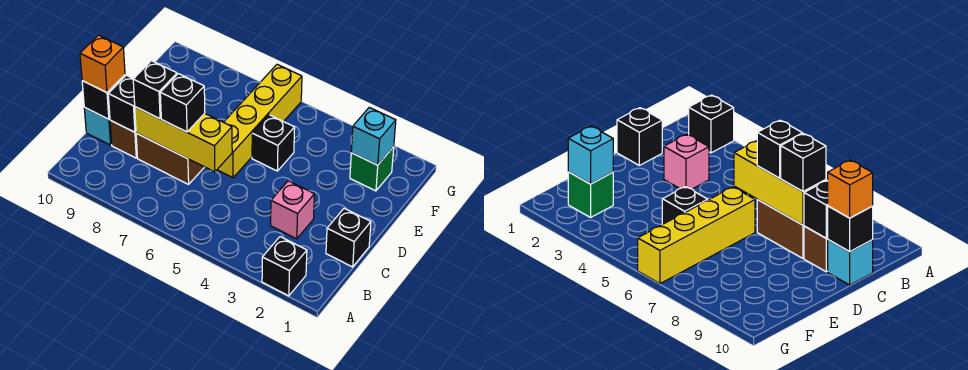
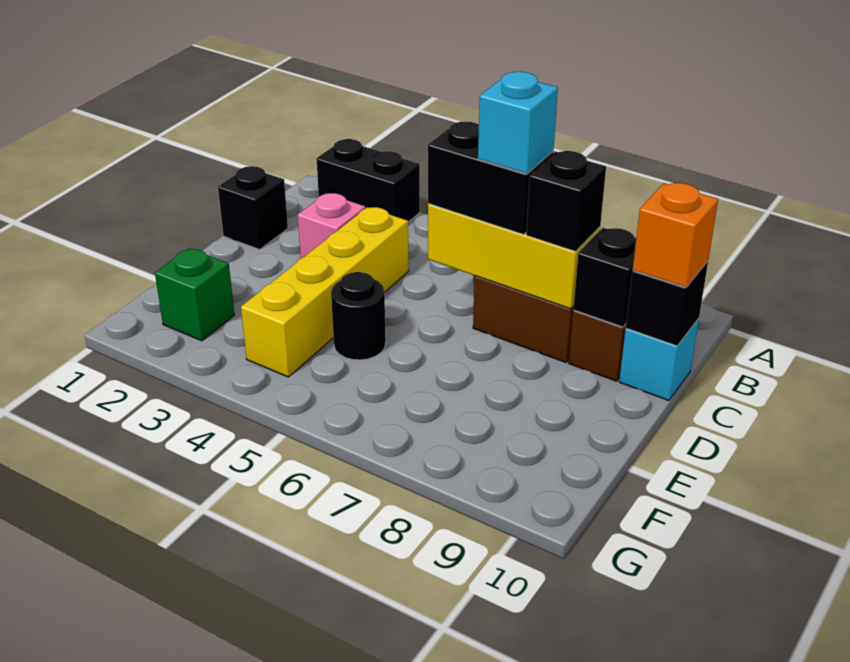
black 1x1 brick [262,237,307,296] -> black 1x2 brick [316,139,420,222]
black 1x1 brick [160,74,205,132] -> black 1x2 brick [428,122,553,234]
yellow 1x4 brick [217,64,302,178] -> yellow 1x4 brick moved to [241,207,409,377]
black 1x1 brick [252,115,295,171] -> black 1x1 round brick [331,272,386,360]
cyan 1x1 brick [351,107,396,165] -> cyan 1x1 brick moved to [478,72,558,174]

